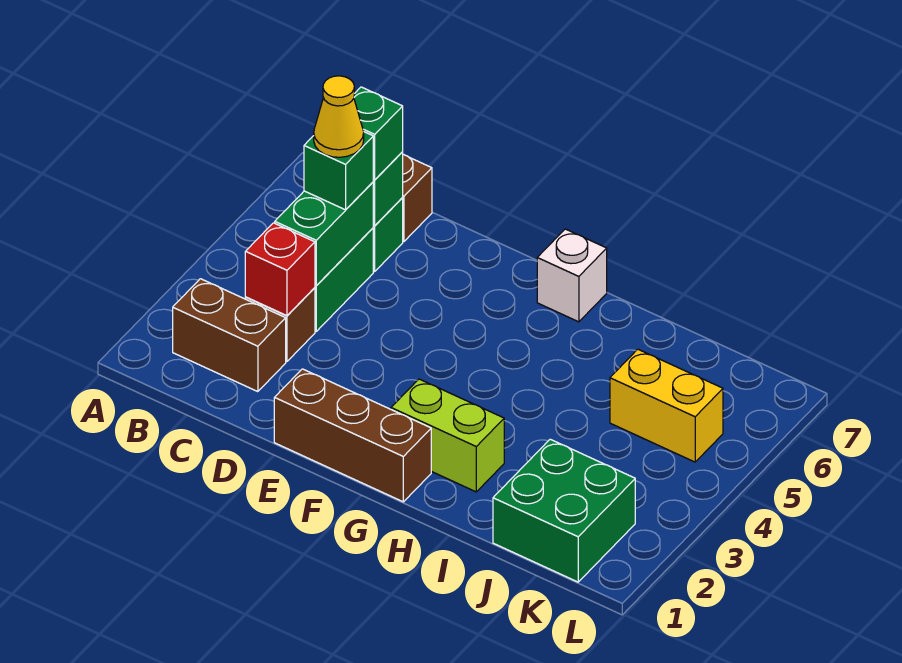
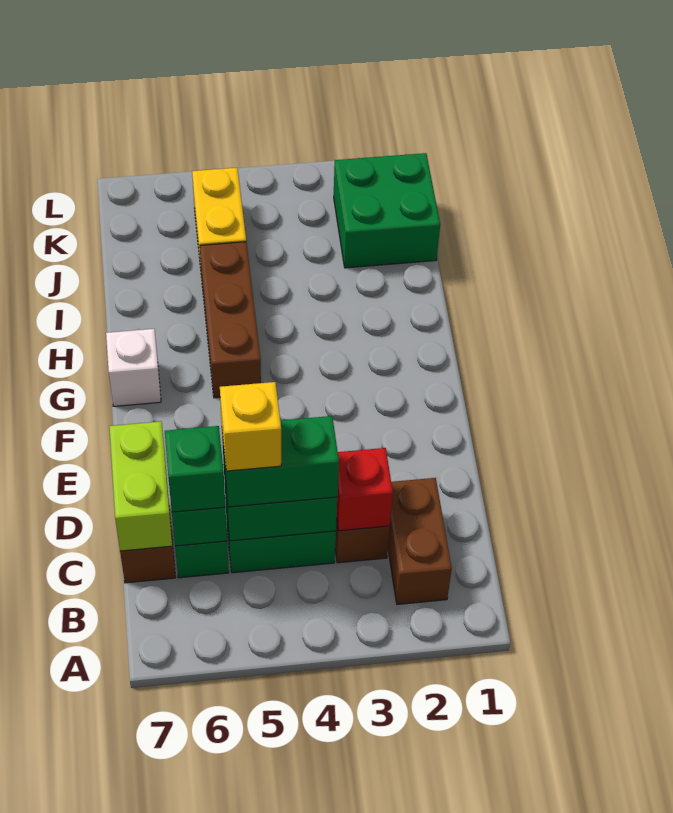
green 1x1 brick [304,132,373,210] -> green 1x2 brick [222,416,339,507]
yellow 1x1 cone [314,76,364,157] -> yellow 1x1 brick [220,382,281,471]
brown 1x3 brick [274,369,431,502] -> brown 1x3 brick moved to [200,242,261,398]
lime 1x2 brick [391,379,504,492] -> lime 1x2 brick moved to [109,421,172,551]

